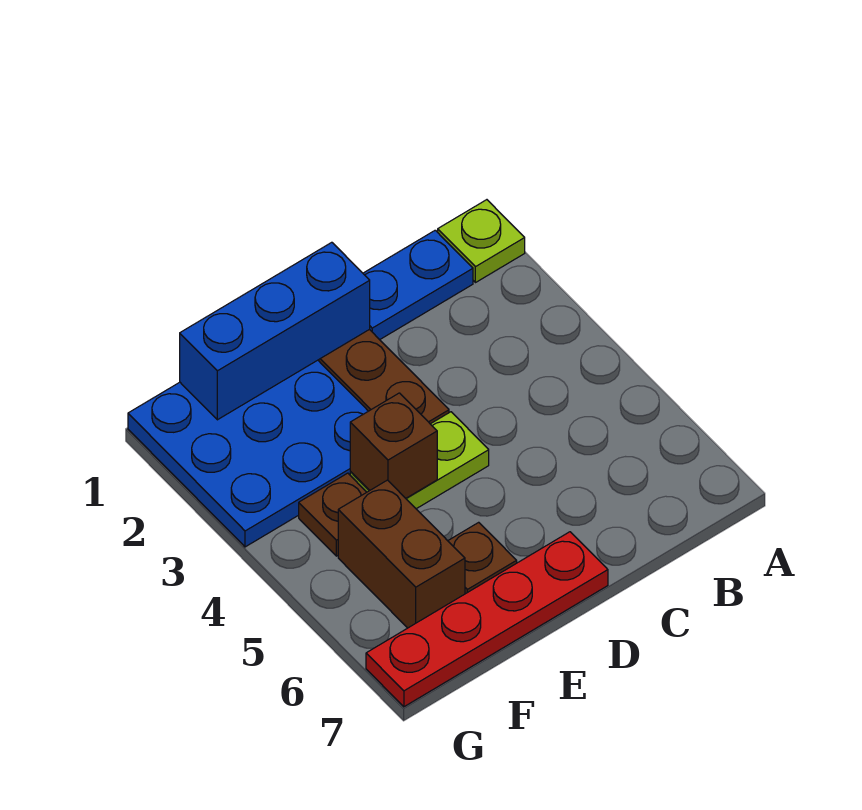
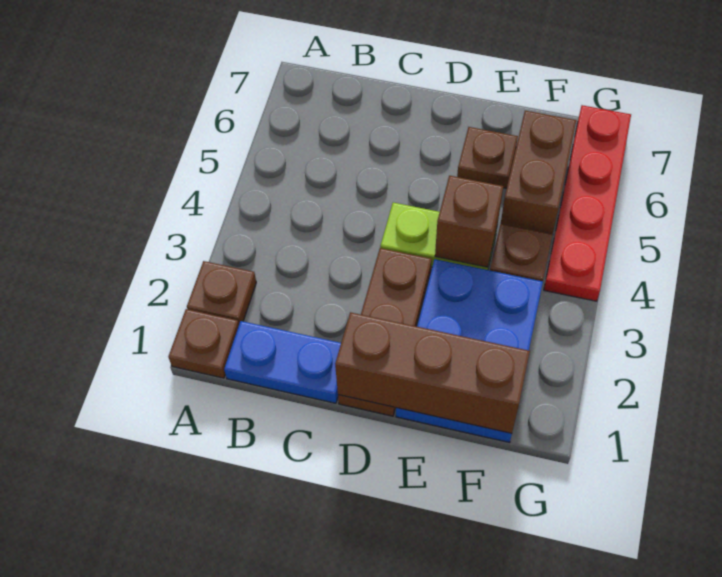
lime 1x1 plate [438,200,525,283] -> brown 1x1 plate [168,309,239,378]
none -> brown 1x1 plate [187,261,256,324]
blue 1x3 brick [180,242,370,420] -> brown 1x3 brick [335,312,530,433]
red 1x4 plate [366,532,608,707] -> red 1x4 plate turned to [544,105,631,301]
blue 3x3 plate [128,360,368,547] -> blue 2x3 plate [396,259,543,442]

